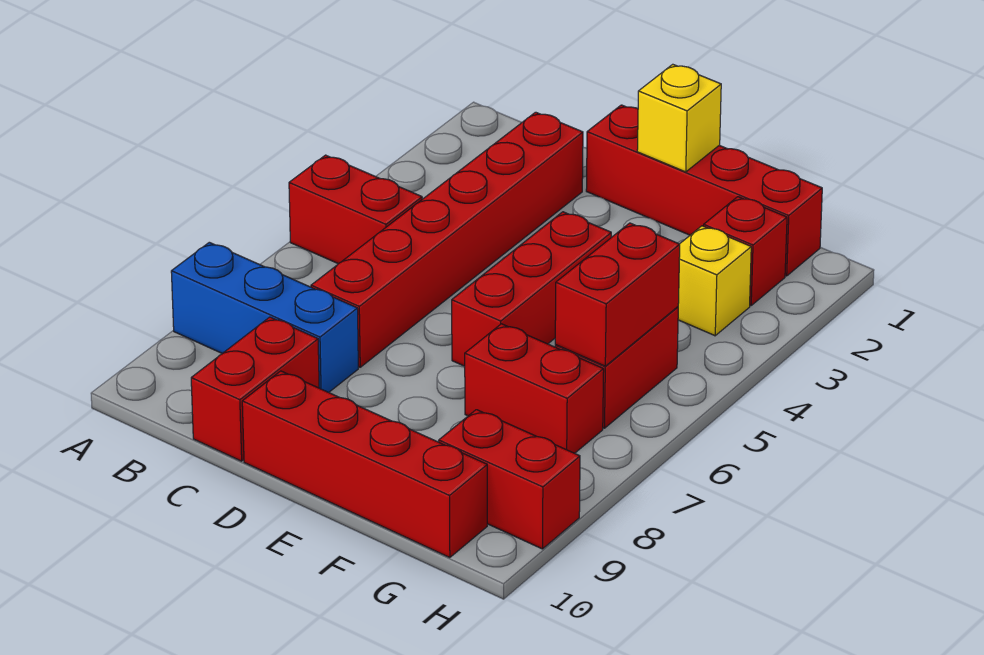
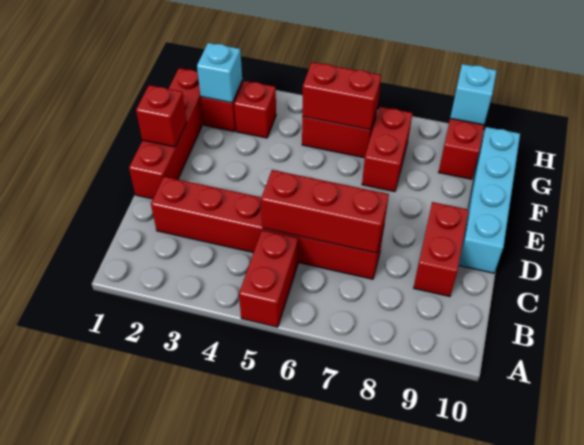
blue 1x3 brick [171,242,358,392] -> none
red 1x2 brick [191,317,319,461] -> red 1x2 brick turned to [414,202,469,297]
red 1x4 brick [242,371,487,558] -> cyan 1x4 brick [459,127,520,273]
yellow 1x1 brick [637,64,721,172] -> red 1x1 brick [136,85,187,147]
red 1x3 brick [452,212,611,366] -> red 1x3 brick moved to [261,170,389,253]
none -> cyan 1x1 brick [197,43,242,103]
yellow 1x1 brick [678,226,751,336] -> red 1x1 brick [234,81,276,138]
none -> cyan 1x1 brick [450,64,497,125]

